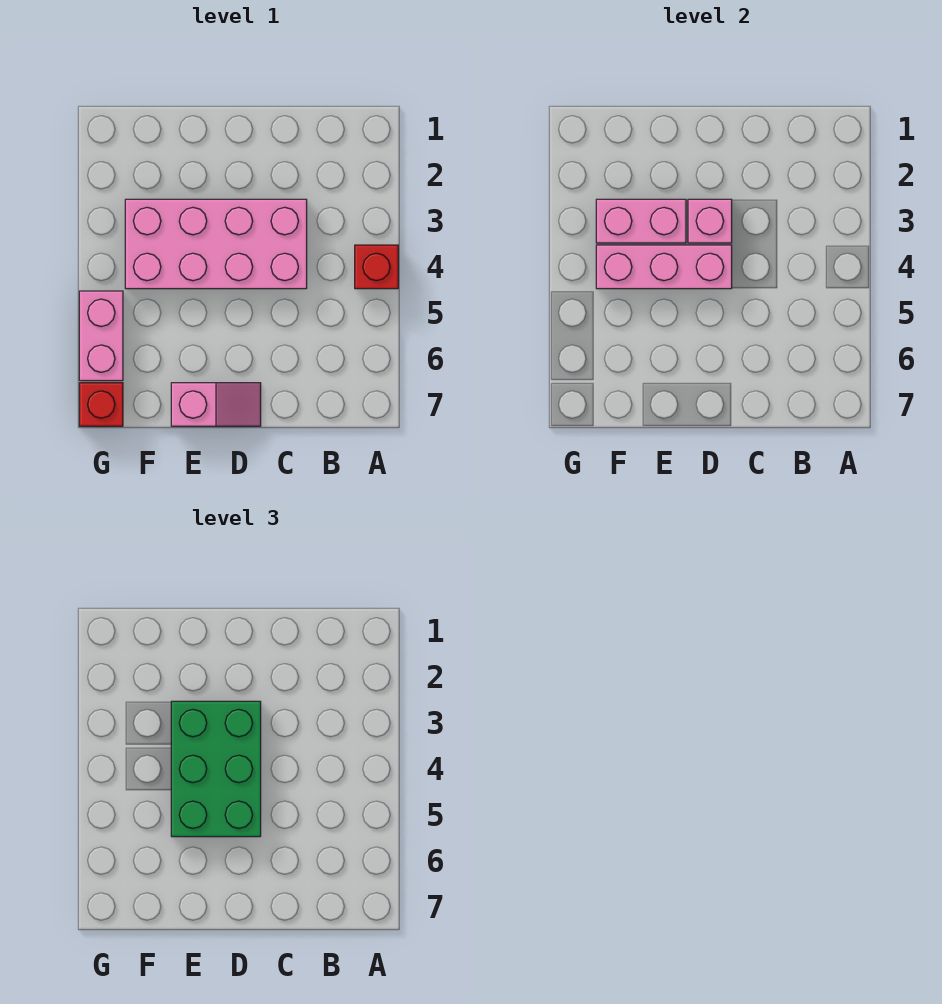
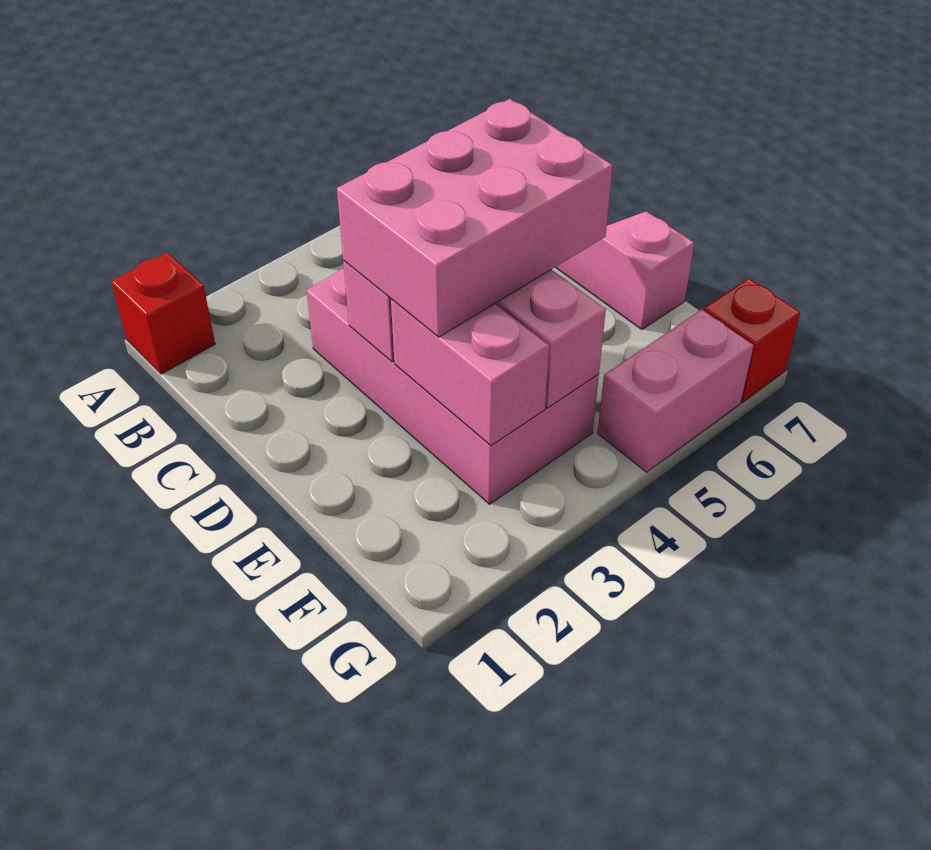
red 1x1 brick [355,245,398,289] -> red 1x1 brick moved to [111,253,215,374]
green 2x3 brick [171,701,261,837] -> pink 2x3 brick [337,99,613,337]

